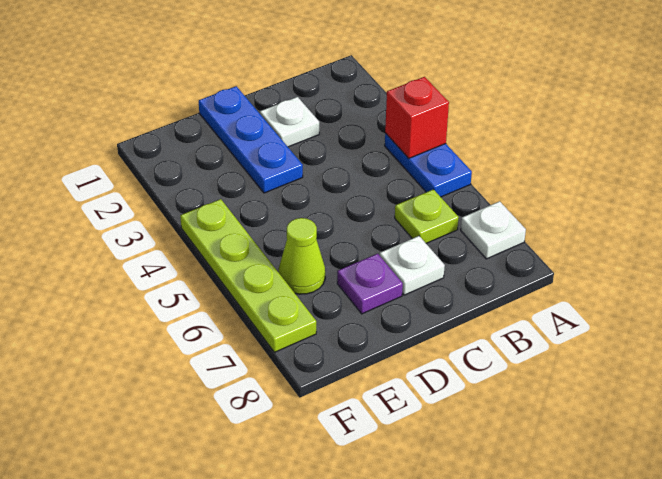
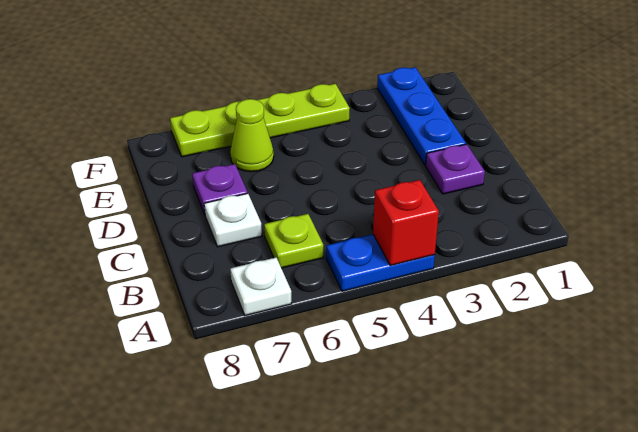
white 1x1 plate [260,97,319,147] -> purple 1x1 plate [426,144,485,194]
blue 1x3 plate [199,86,303,193] -> blue 1x3 plate turned to [377,67,466,165]

